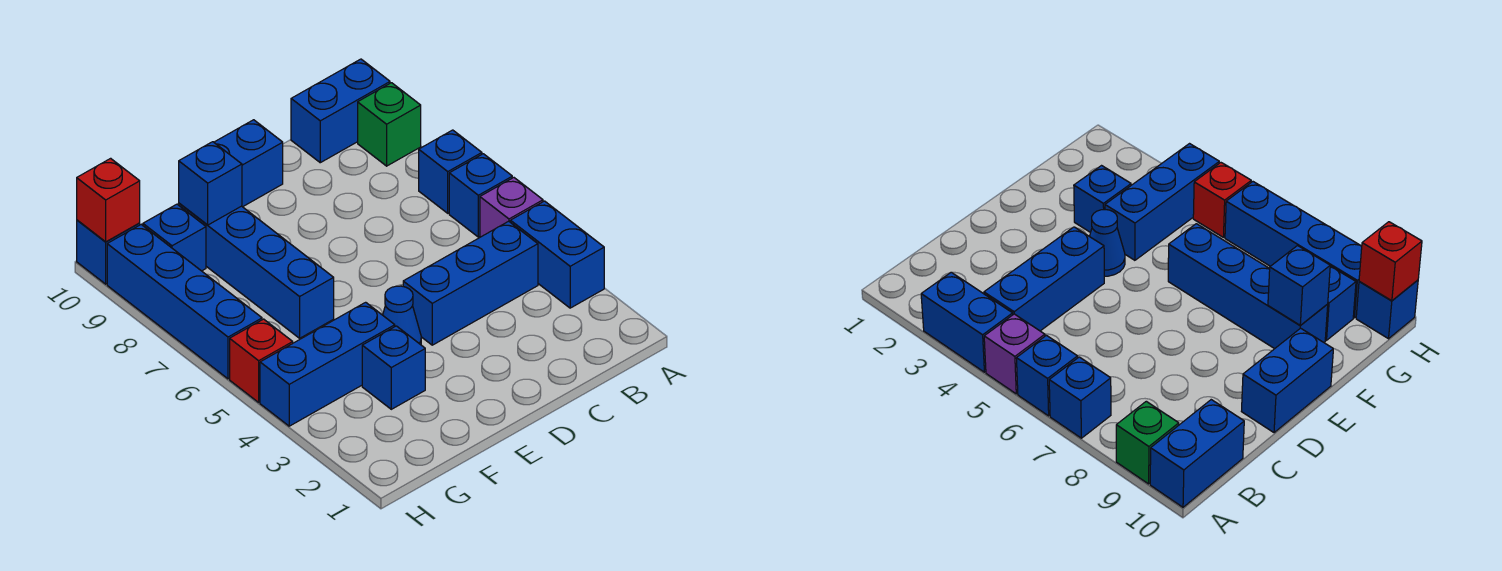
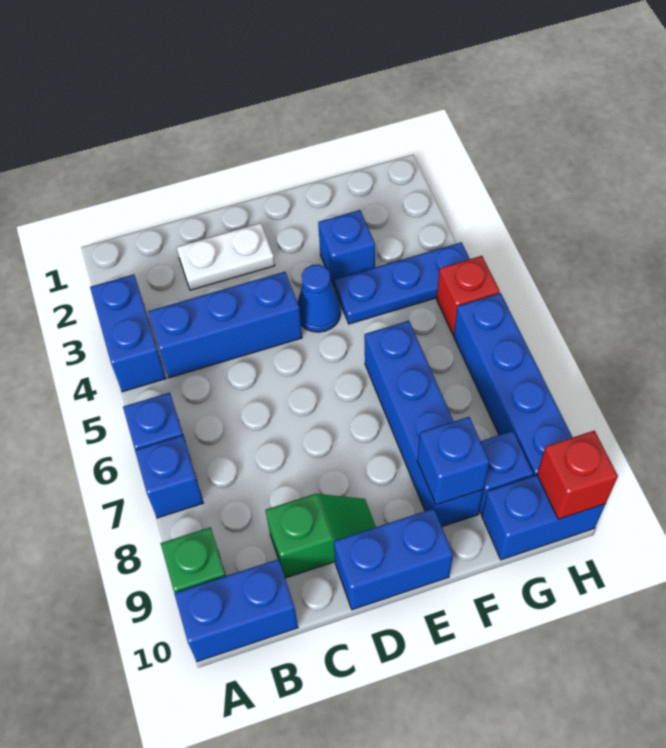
purple 1x1 brick [480,178,543,237] -> none
none -> white 1x2 plate [177,223,275,290]
none -> green 1x2 slope [265,494,376,578]
blue 1x3 brick [260,302,395,426] -> blue 1x3 plate [334,242,470,324]
blue 1x1 brick [77,220,140,284] -> blue 1x2 brick [482,475,605,560]

